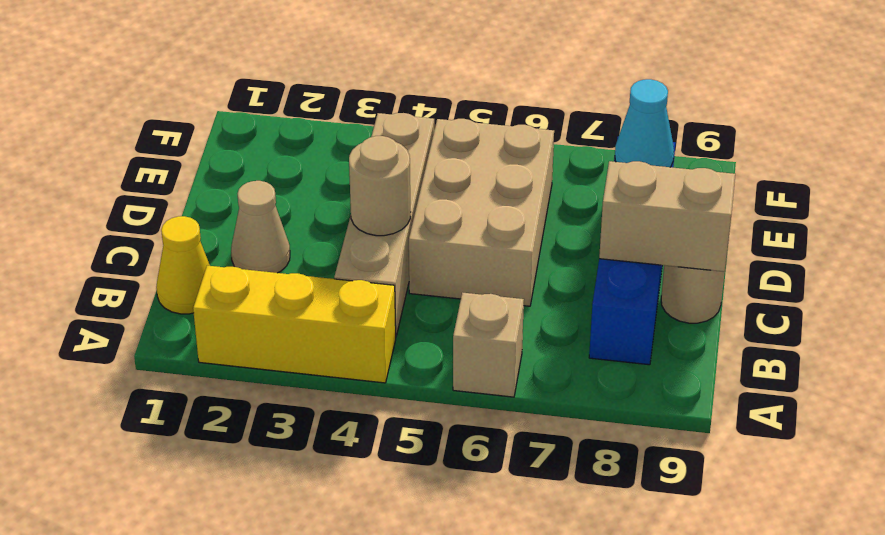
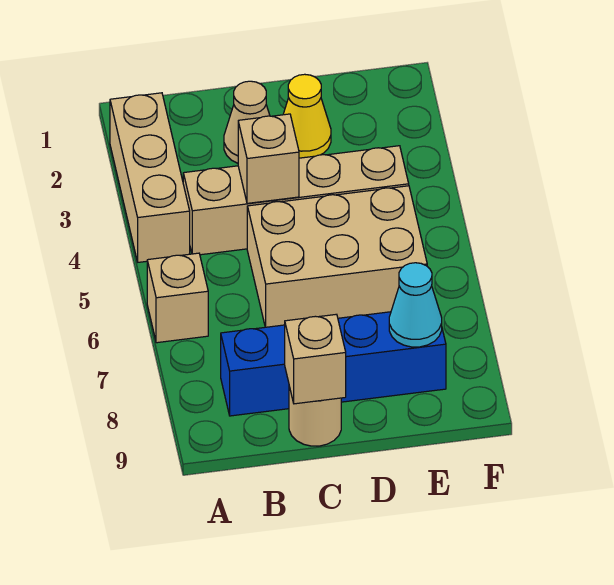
yellow 1x3 brick [193,266,396,383] -> tan 1x3 brick [110,93,190,262]
yellow 1x1 cone [156,216,210,314] -> yellow 1x1 cone moved to [283,74,331,158]
tan 1x1 round brick [349,136,410,236] -> tan 1x1 brick [238,114,299,203]
tan 1x2 brick [599,161,735,272] -> tan 1x1 brick [285,314,346,404]

